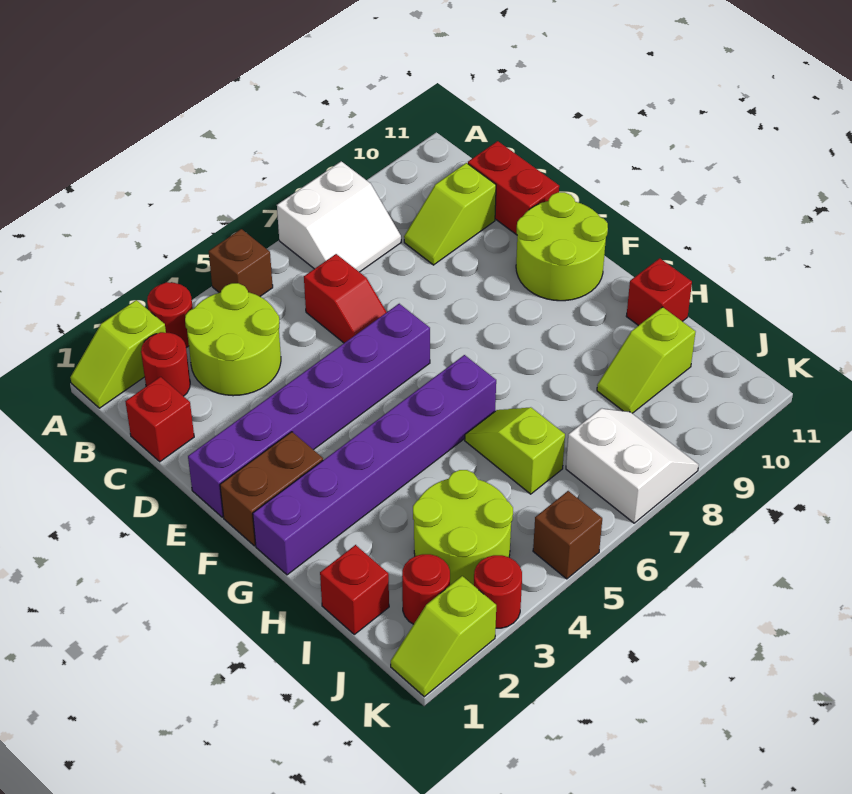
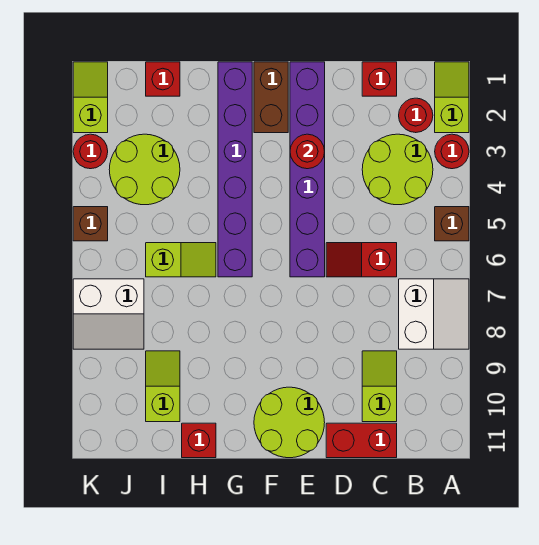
white 2x2 slope [277,161,401,272] -> white 2x2 slope turned to [399,279,469,349]
red 1x1 round brick [402,554,450,624] -> red 1x1 round brick moved to [290,134,325,169]

